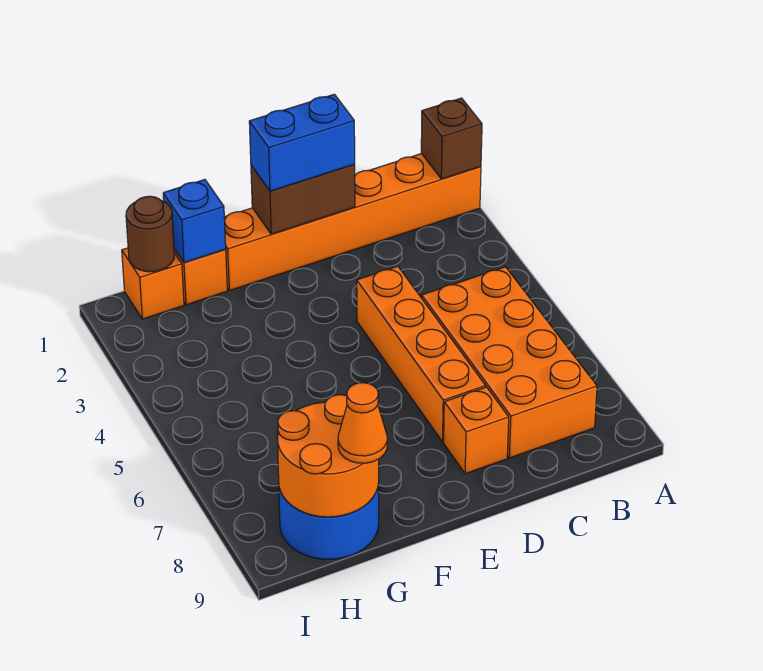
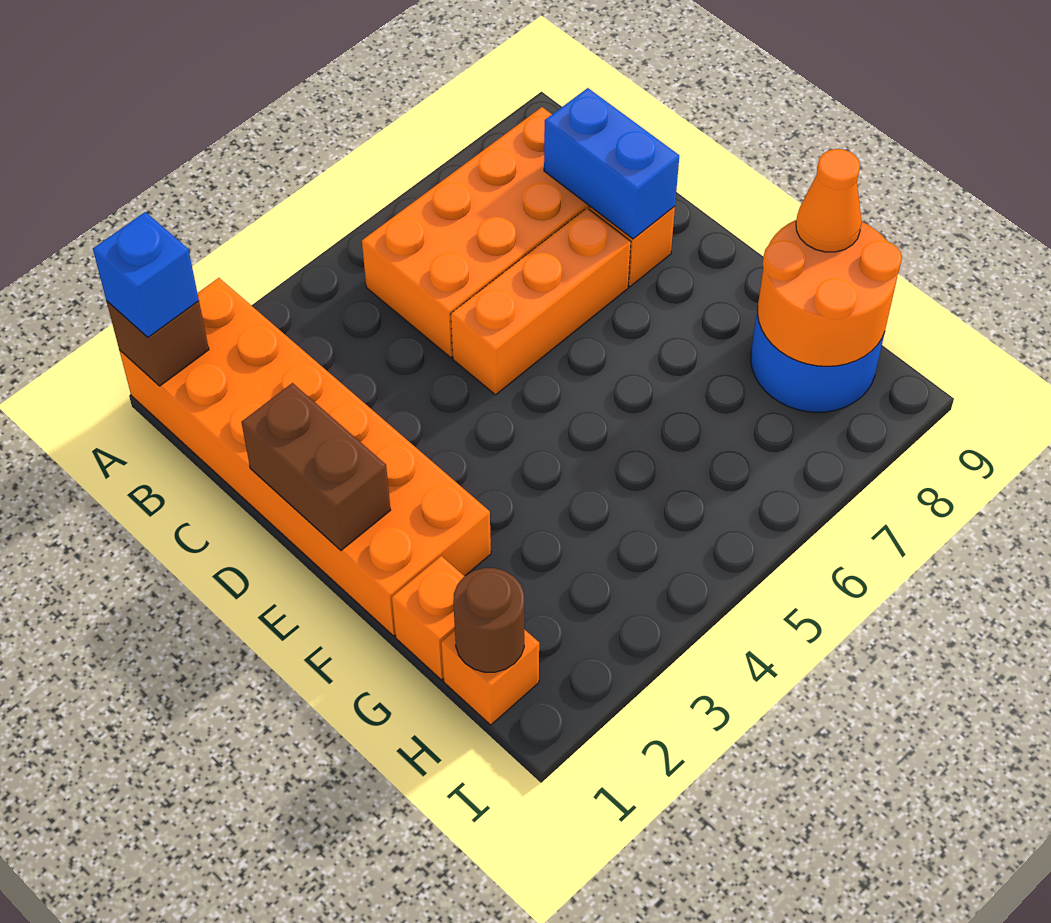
orange 1x6 brick [224,154,481,291] -> orange 2x6 brick [119,278,491,636]
blue 1x2 brick [249,94,355,191] -> blue 1x2 brick moved to [544,88,679,239]
orange 1x4 brick [357,266,486,442] -> orange 1x3 brick [451,208,631,395]
blue 1x1 brick [163,180,226,263] -> blue 1x1 brick moved to [93,212,199,337]

